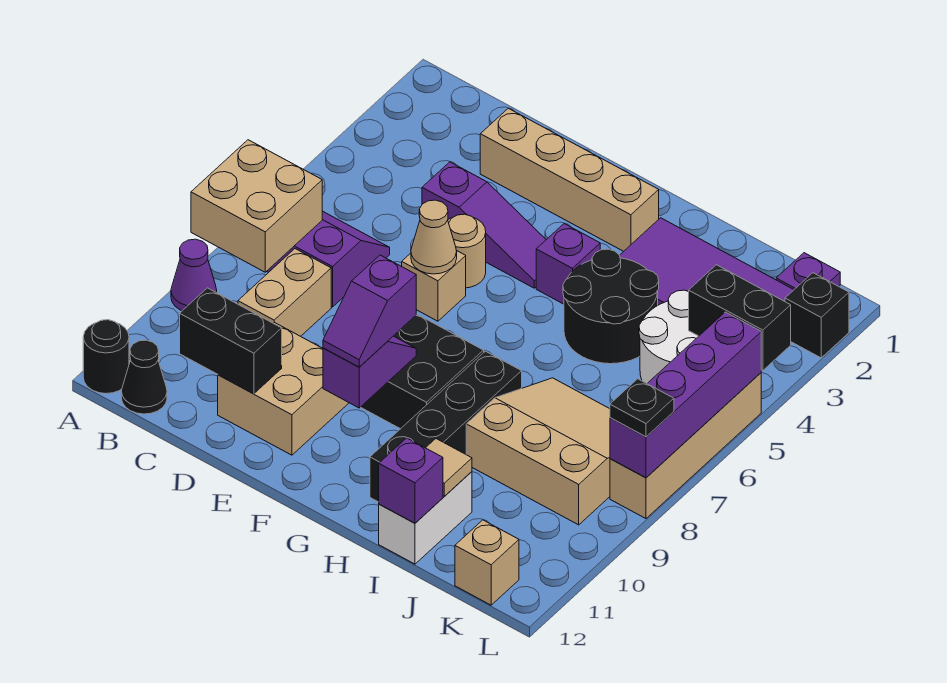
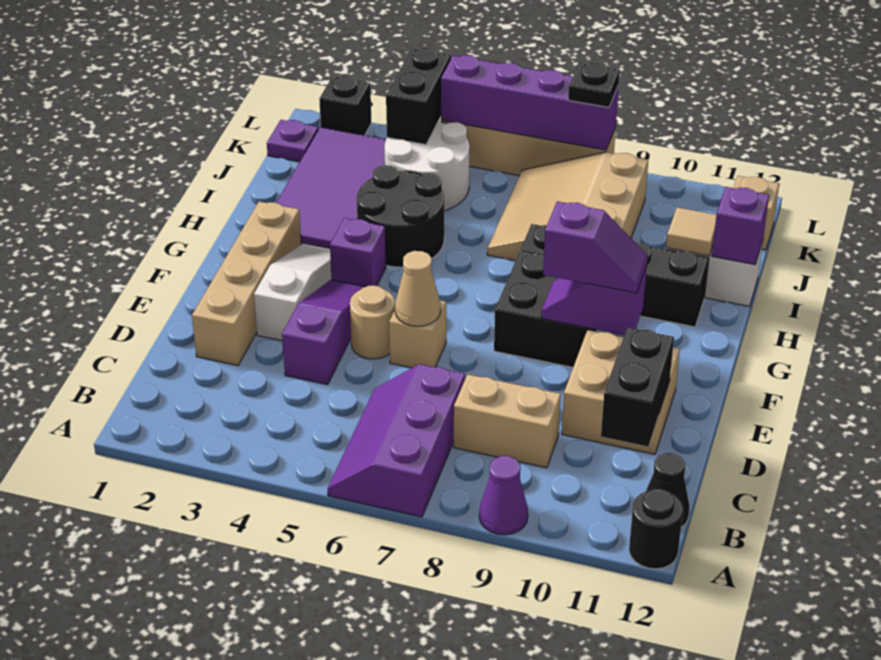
tan 2x2 brick [191,140,322,272] -> none
none -> white 1x3 slope [254,243,332,341]

